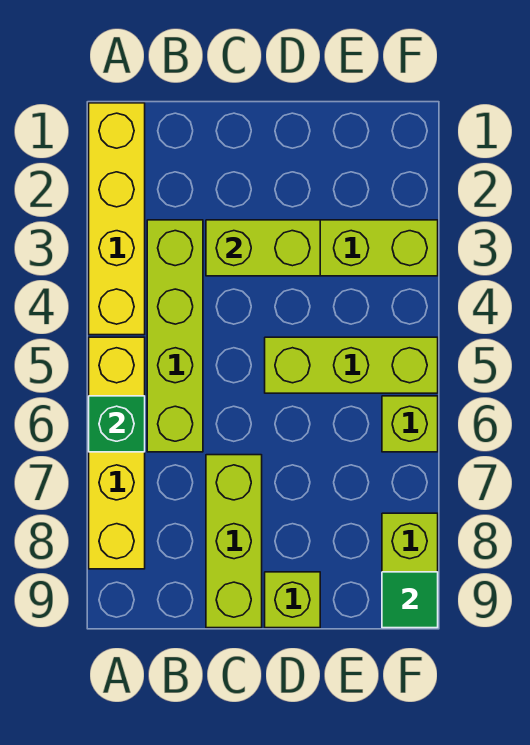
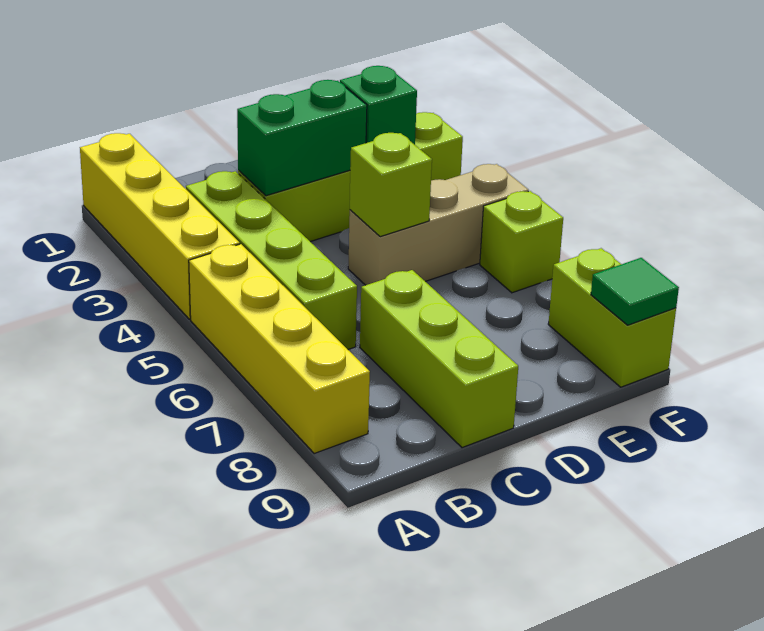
green 1x1 brick [89,396,145,452] -> green 1x1 brick moved to [340,66,417,145]
lime 1x2 brick [206,220,320,276] -> green 1x2 brick [237,80,367,196]
lime 1x3 brick [265,337,438,393] -> tan 1x3 brick [348,164,529,285]
lime 1x1 brick [265,572,320,628] -> lime 1x1 brick moved to [350,133,432,237]

